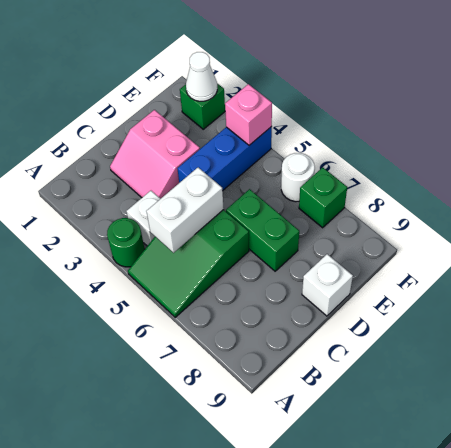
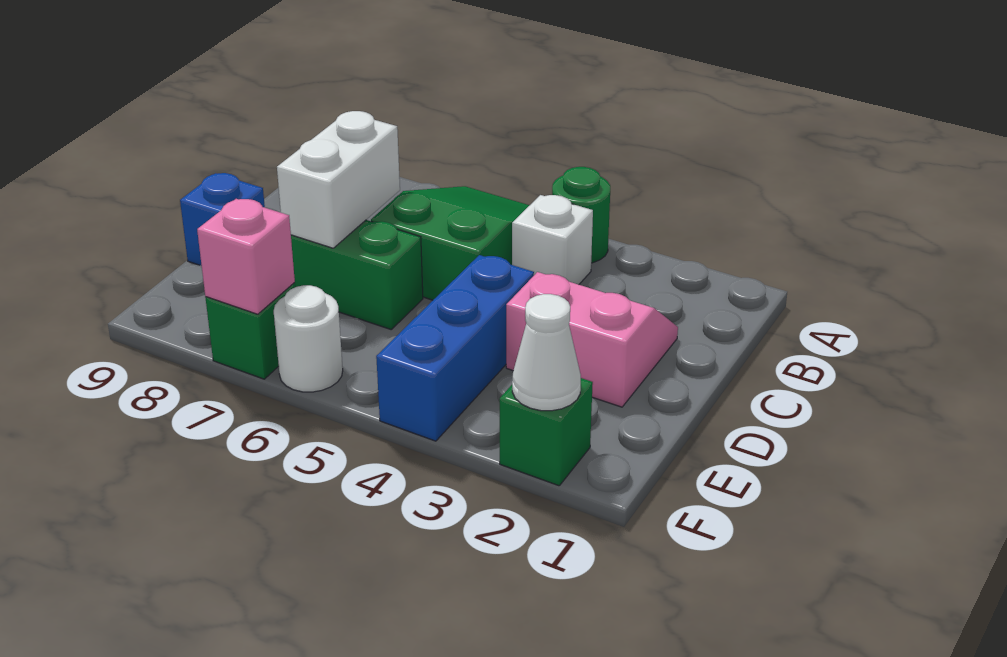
white 1x2 brick [146,167,224,253] -> white 1x2 brick moved to [277,111,400,248]
white 1x1 brick [302,254,353,316] -> blue 1x1 brick [180,173,265,266]
pink 1x1 brick [225,84,272,145] -> pink 1x1 brick moved to [197,199,295,314]

